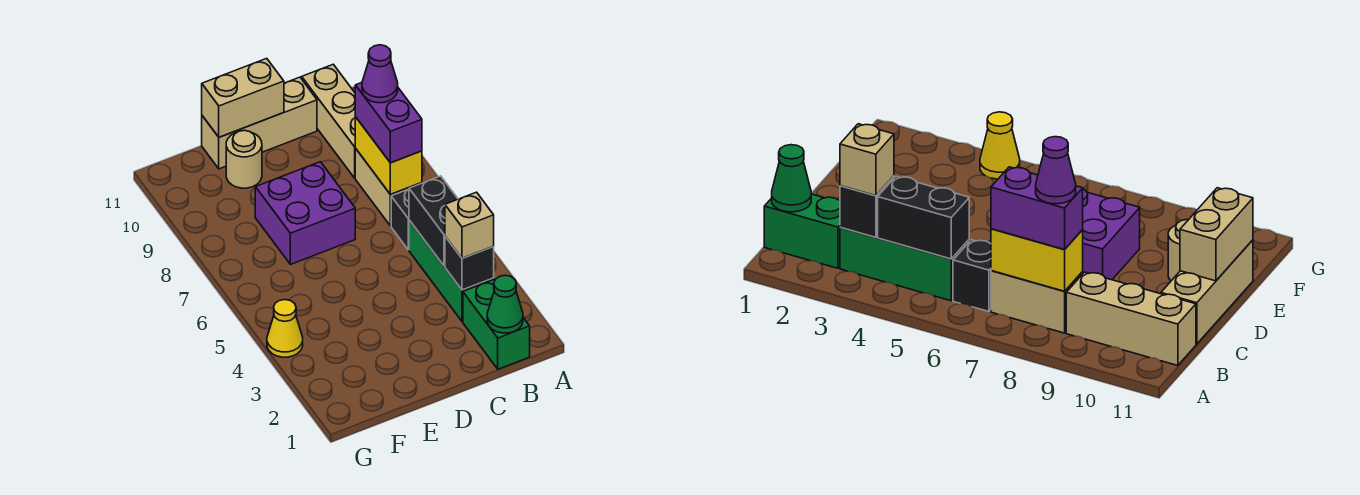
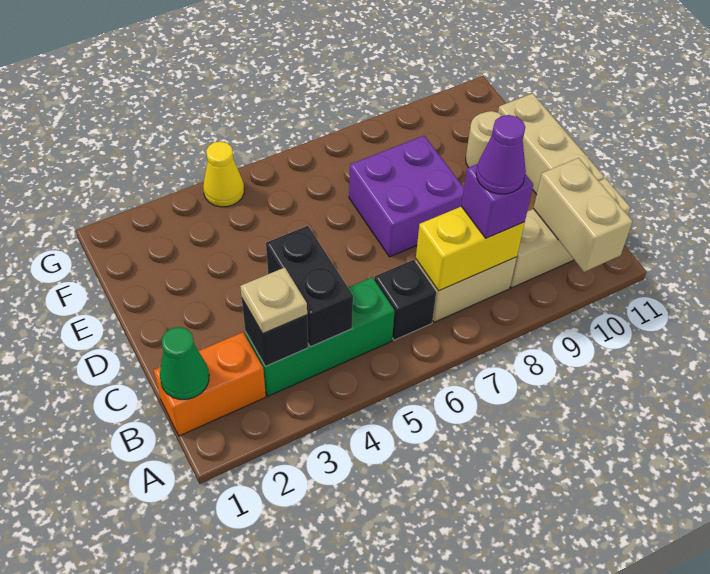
green 1x2 brick [463,279,530,369] -> orange 1x2 brick [154,332,266,436]
tan 1x1 brick [445,192,494,258] -> tan 1x1 plate [240,267,307,333]
black 1x2 brick [409,176,458,266] -> black 1x2 brick turned to [266,226,353,347]
purple 1x2 brick [355,83,422,163] -> purple 1x1 brick [461,164,533,238]
tan 1x2 brick [202,58,284,137] -> tan 1x2 brick moved to [533,158,632,272]

